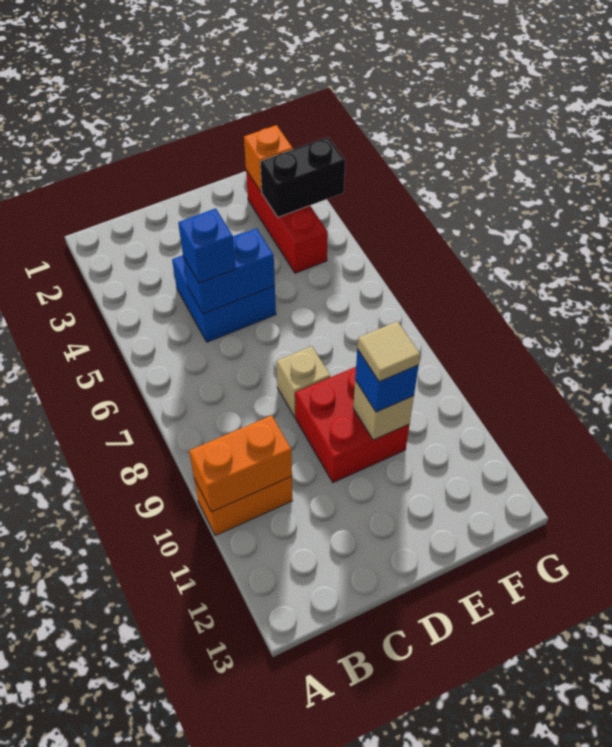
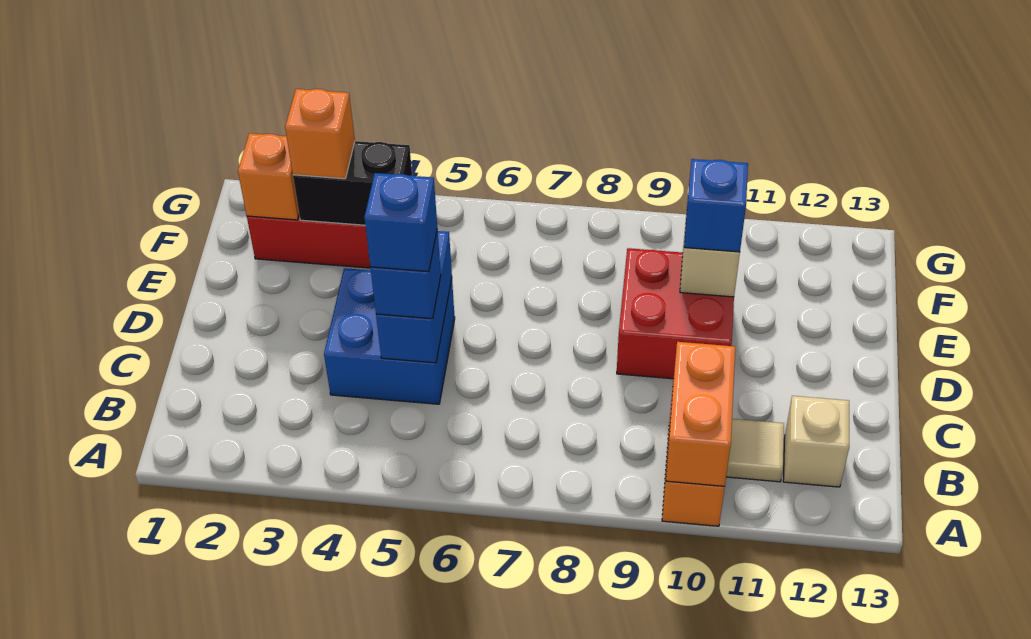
none -> blue 1x1 brick [364,173,437,272]
tan 1x1 brick [276,346,330,417] -> tan 1x1 brick moved to [783,396,849,487]
tan 1x1 tile [357,321,420,382] -> tan 1x1 tile moved to [726,419,784,482]
black 1x2 brick [260,137,345,217] -> black 1x2 brick turned to [293,141,412,225]
none -> orange 1x1 brick [285,89,355,179]

